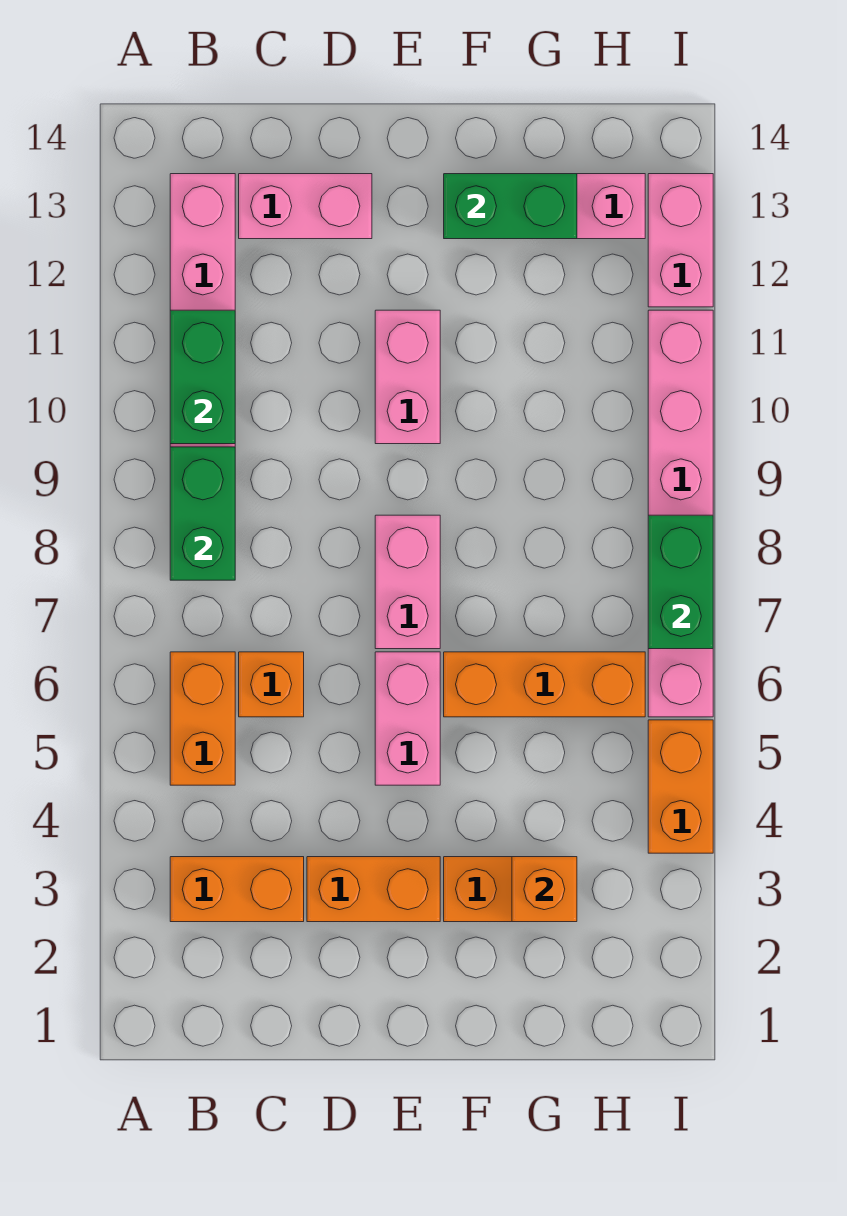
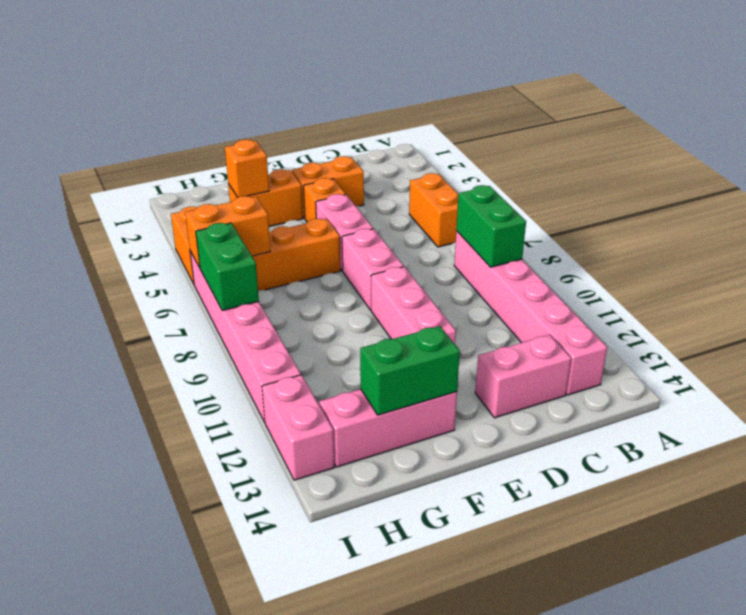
orange 1x2 brick [170,857,304,922] -> orange 1x2 brick moved to [185,196,270,268]
green 1x2 brick [170,310,235,444] -> none
orange 1x1 brick [239,652,304,717] -> orange 1x1 brick moved to [304,178,346,222]
pink 1x2 brick [375,310,440,444] -> pink 1x3 brick [371,267,456,344]

